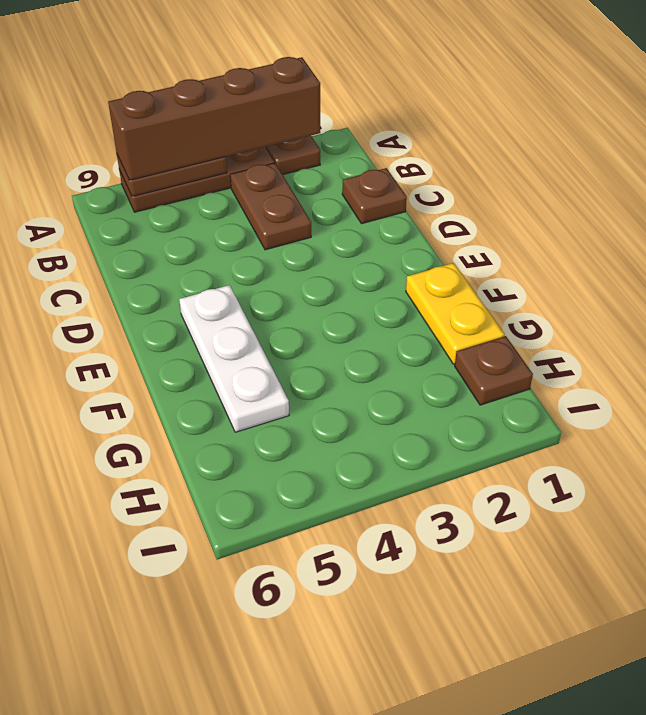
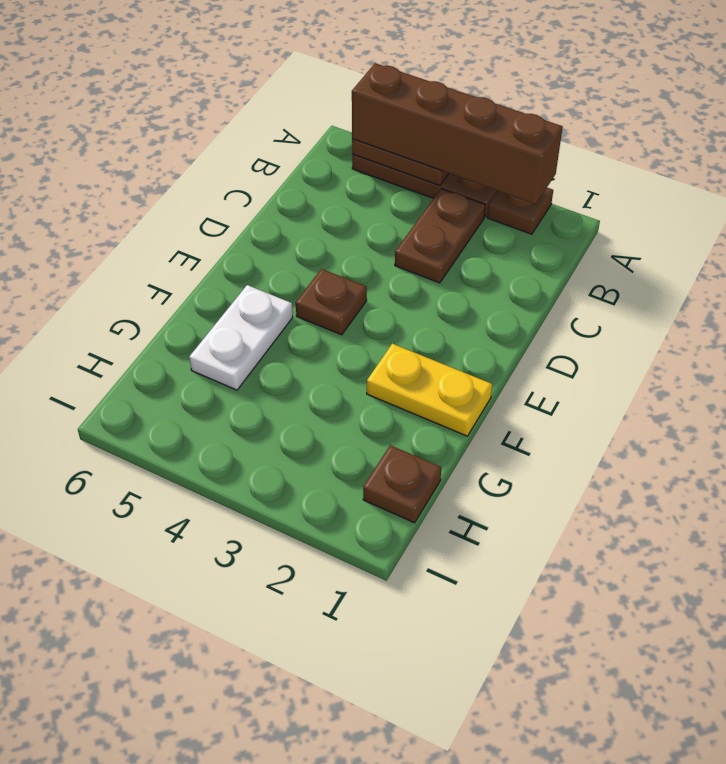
brown 1x1 plate [342,168,407,224] -> brown 1x1 plate moved to [296,269,367,335]
white 1x3 plate [179,285,289,432] -> white 1x2 plate [189,285,293,390]
yellow 1x2 plate [406,263,505,364] -> yellow 1x2 plate turned to [367,344,492,436]

